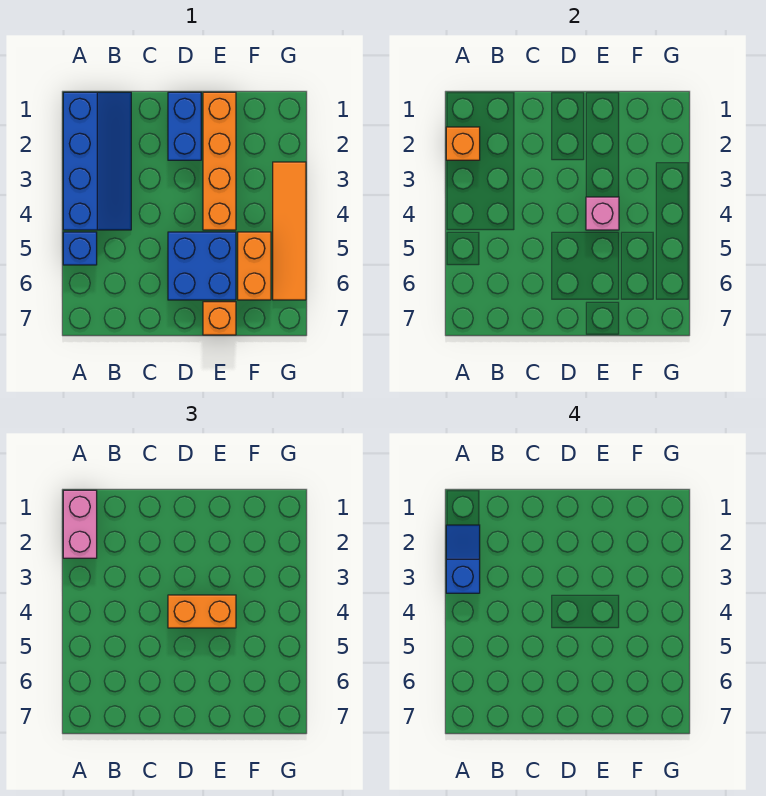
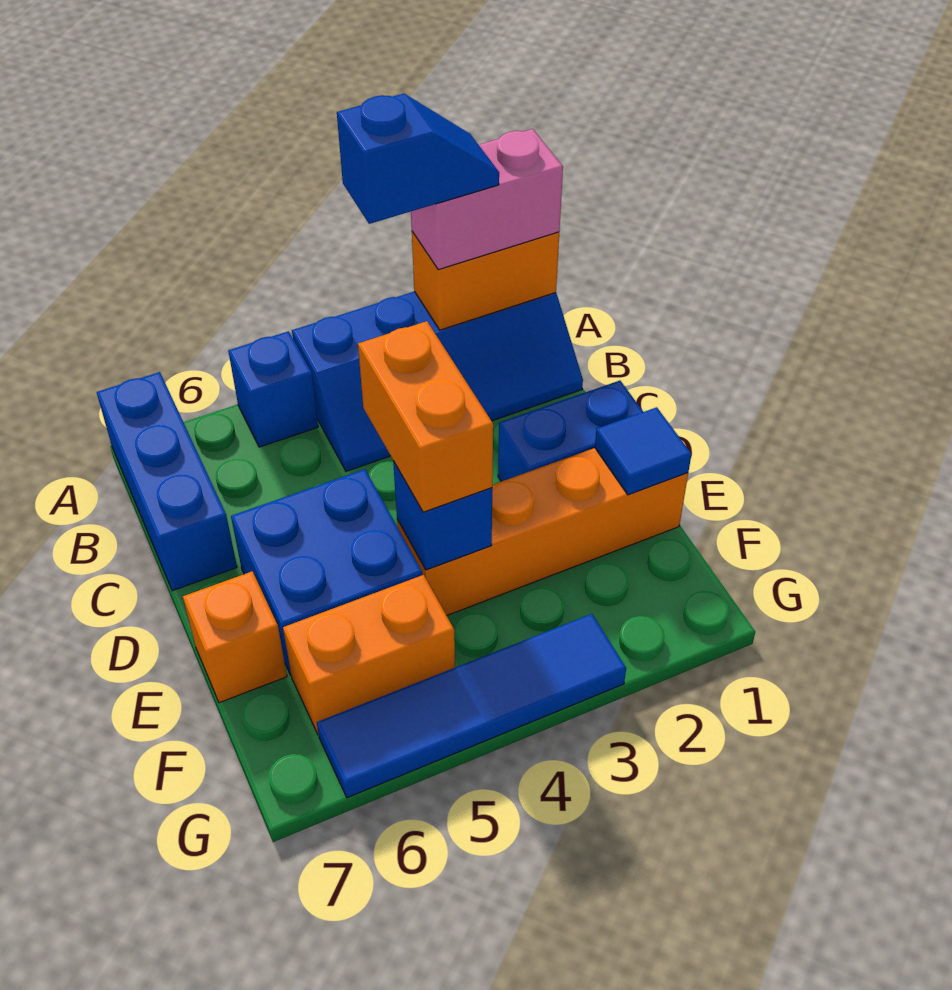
orange 1x1 brick [446,127,480,160] -> orange 1x2 brick [412,231,559,330]
none -> blue 1x3 brick [97,372,237,591]
none -> blue 1x1 tile [595,407,691,495]
pink 1x1 brick [586,197,619,230] -> blue 1x1 brick [393,461,492,570]
orange 1x4 tile [273,162,306,300] -> blue 1x4 tile [317,614,626,798]

